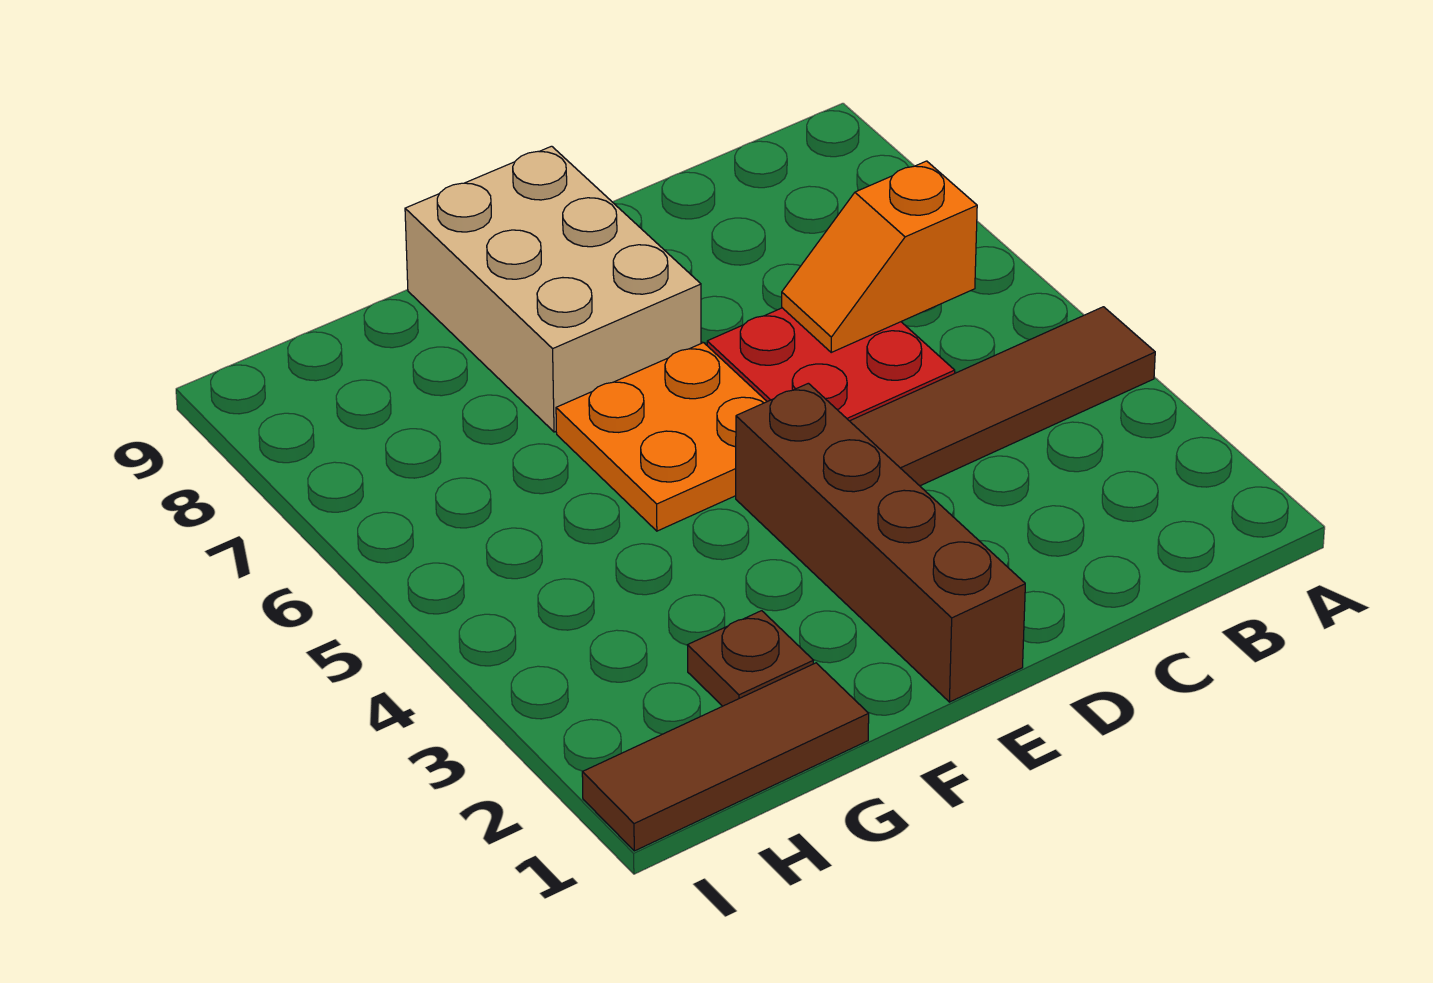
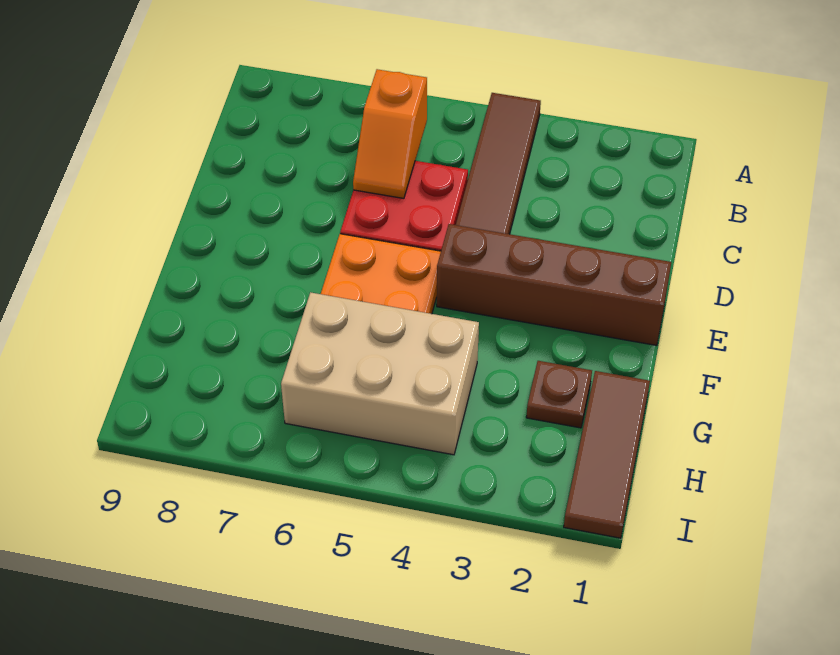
tan 2x3 brick [405,146,701,432] -> tan 2x3 brick moved to [281,292,479,455]

